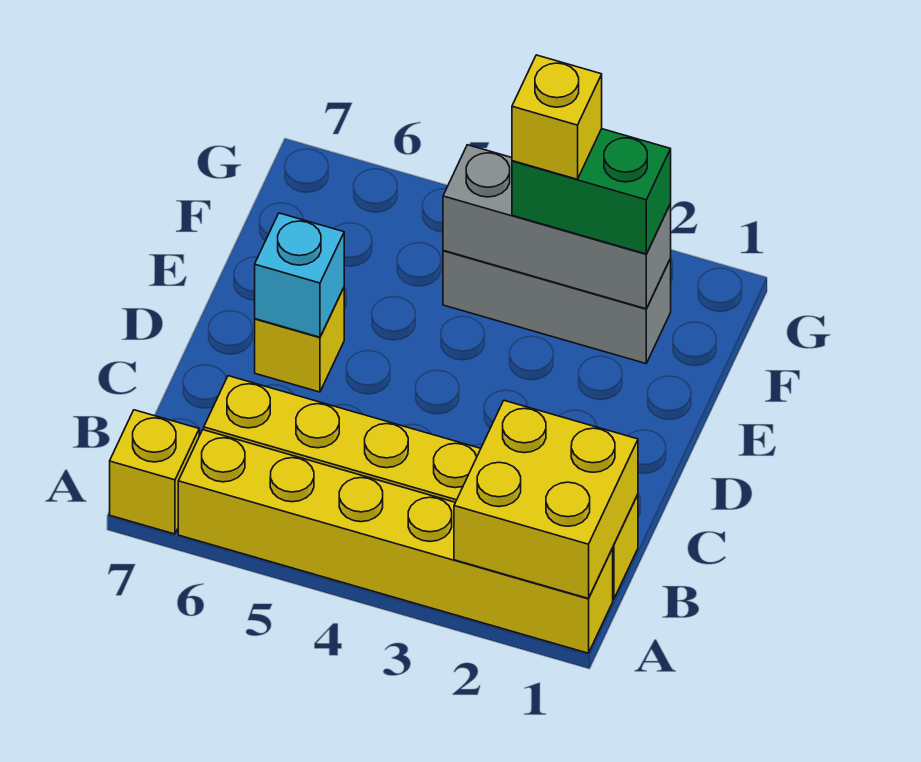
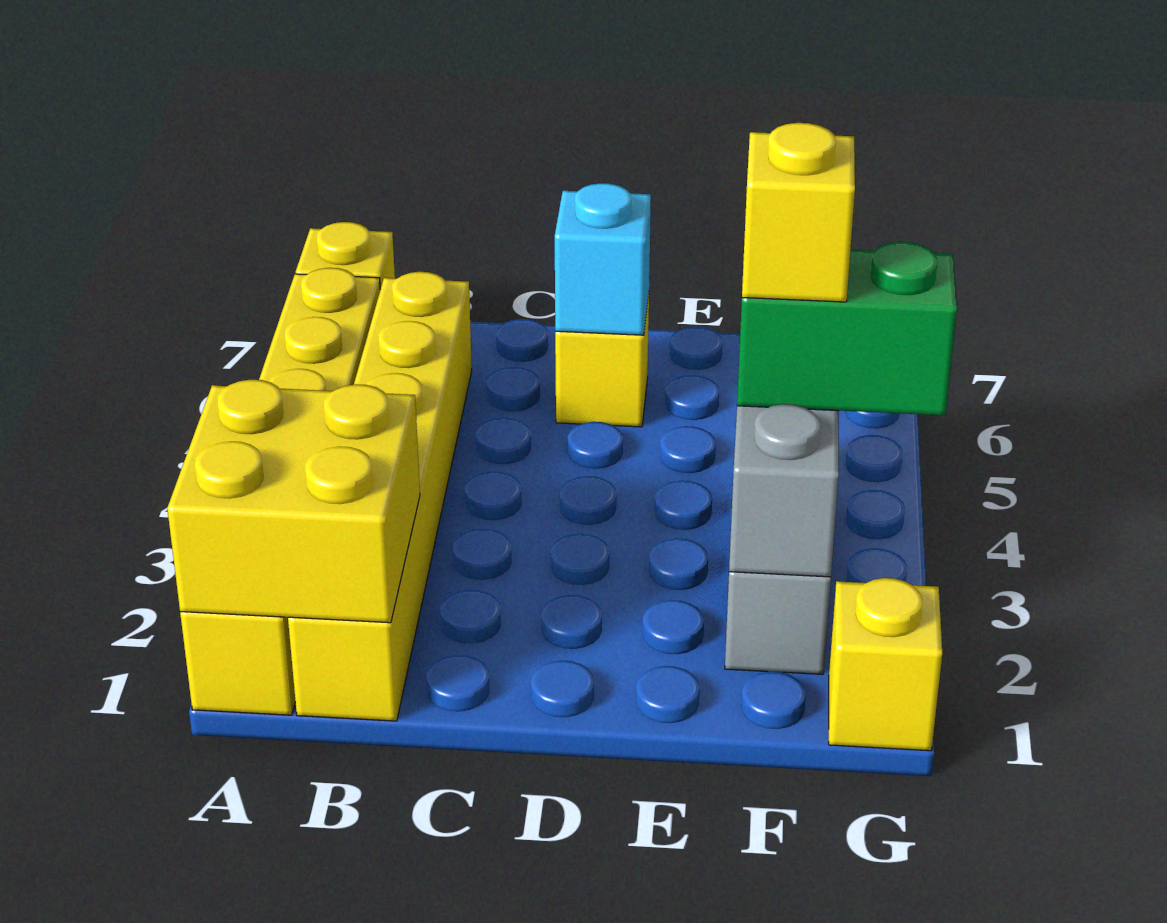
green 1x2 brick [512,129,671,254] -> green 1x2 brick turned to [737,242,957,416]
none -> yellow 1x1 brick [829,578,942,751]

